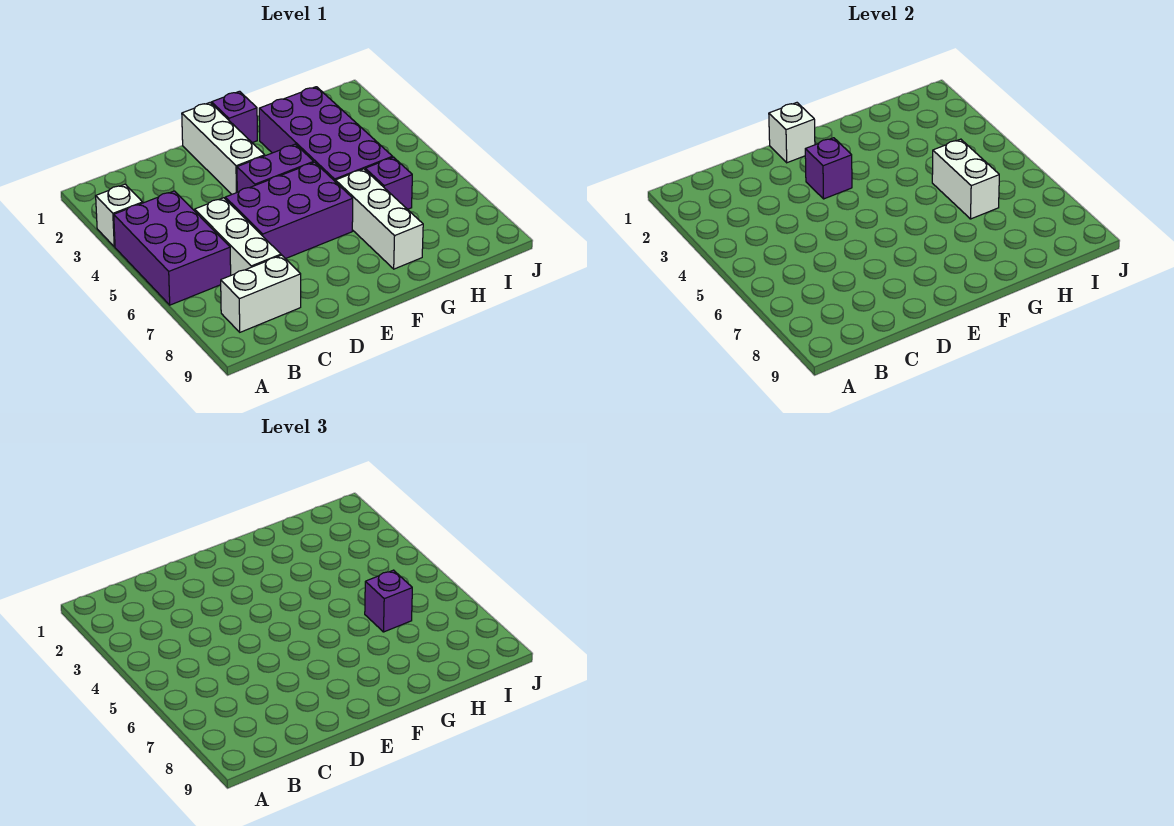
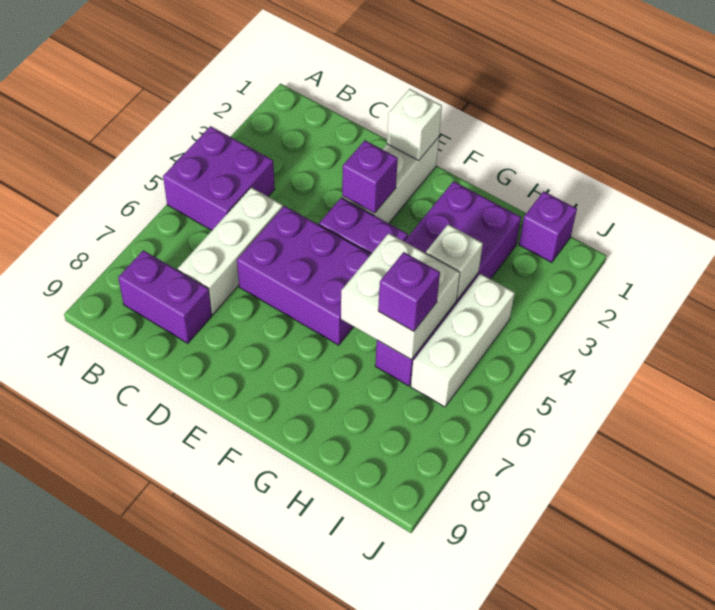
white 1x1 brick [96,184,143,247] -> white 1x1 brick moved to [426,224,483,300]
purple 2x3 brick [114,191,231,305] -> purple 2x2 brick [163,126,275,230]
white 1x2 brick [221,255,301,332] -> purple 1x2 brick [118,250,212,343]
purple 1x1 brick [212,91,257,143] -> purple 1x1 brick moved to [519,191,577,263]
white 1x3 brick [336,169,423,269] -> white 1x3 brick moved to [411,274,515,407]
white 1x2 brick [932,139,999,219] -> white 2x2 brick [341,233,460,360]

